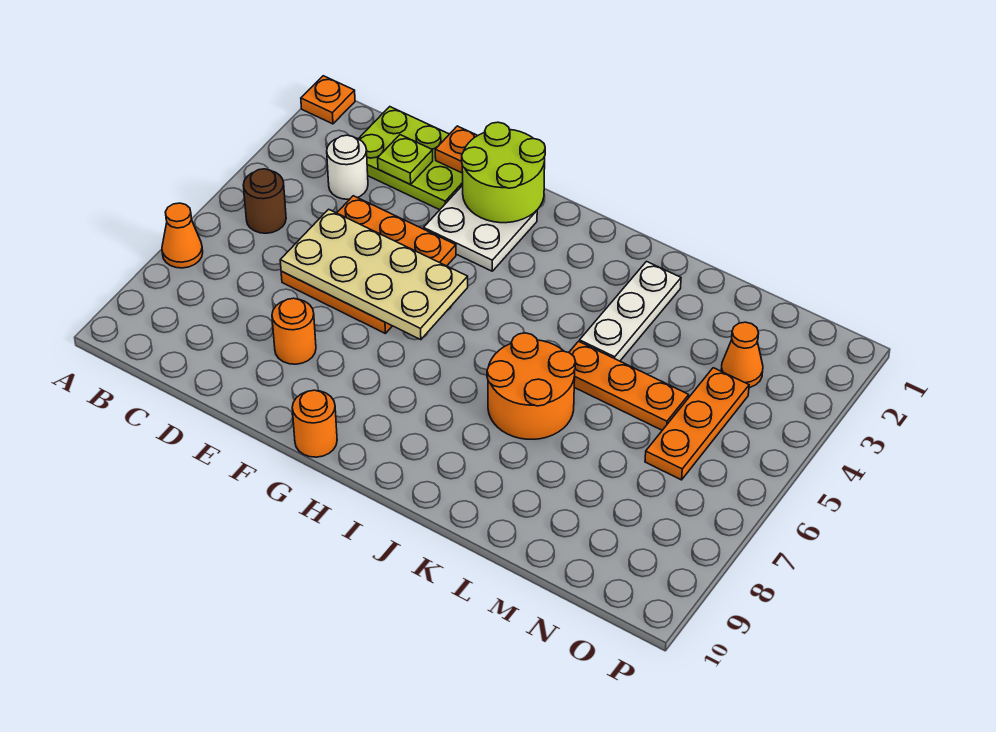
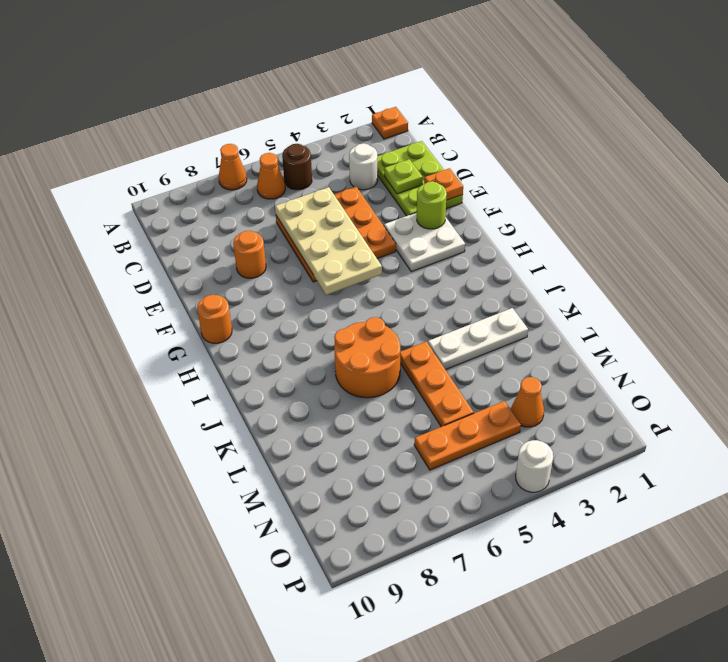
none -> orange 1x1 cone [257,153,285,199]
lime 2x2 round brick [462,122,545,223] -> lime 1x1 round brick [417,181,447,229]
none -> white 1x1 round brick [516,440,553,492]

